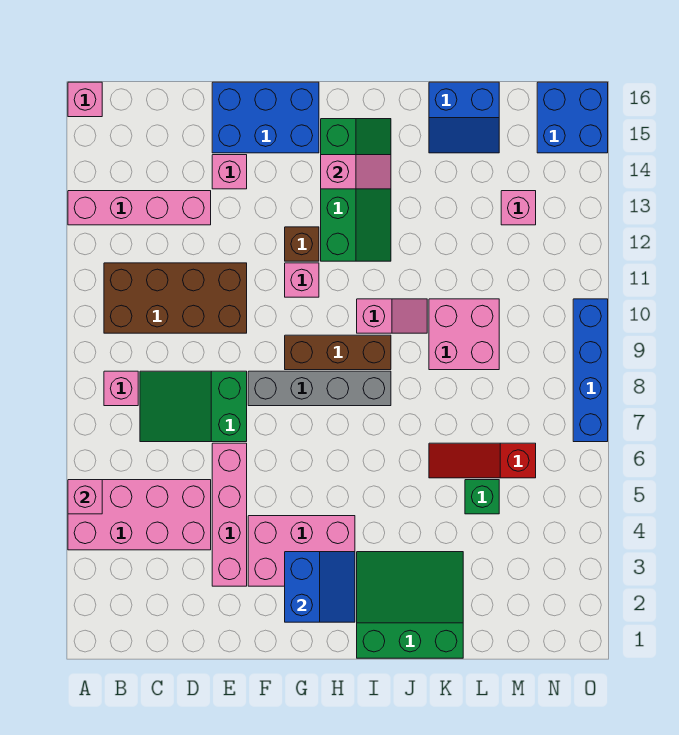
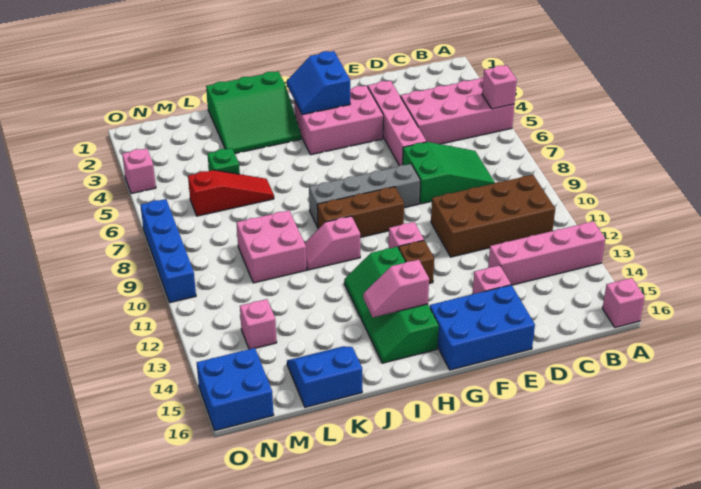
pink 1x1 brick [104,371,138,406] -> pink 1x1 brick moved to [122,148,156,194]

